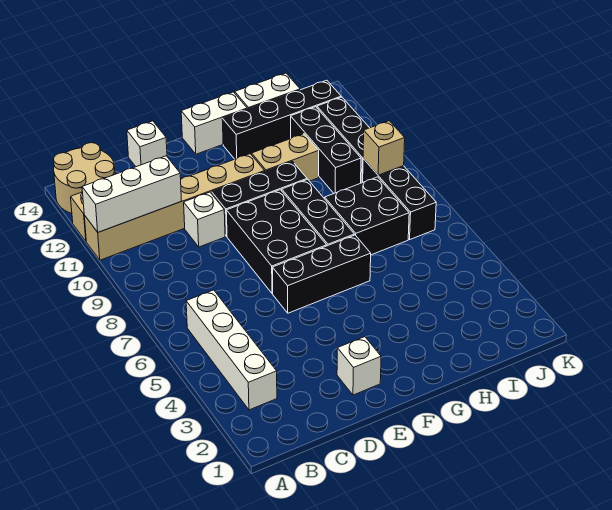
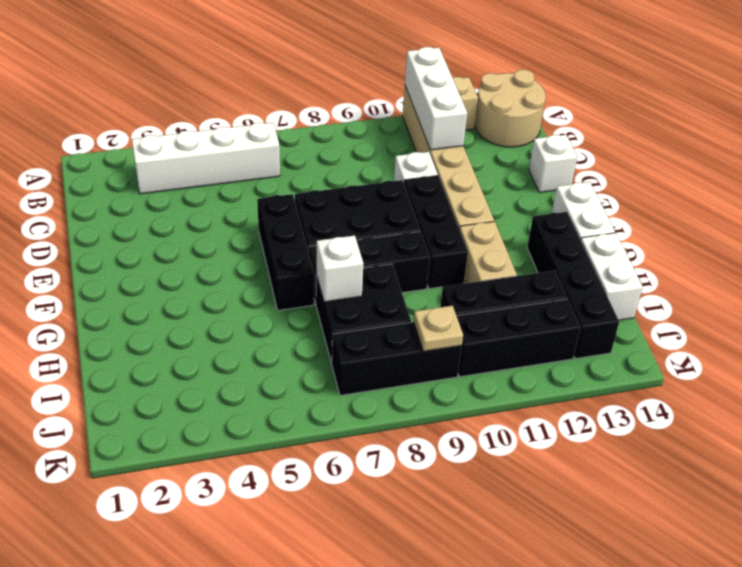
white 1x1 brick [337,337,381,395] -> white 1x1 brick moved to [317,236,363,302]
tan 1x1 brick [363,121,405,175] -> tan 1x1 plate [414,306,463,351]

